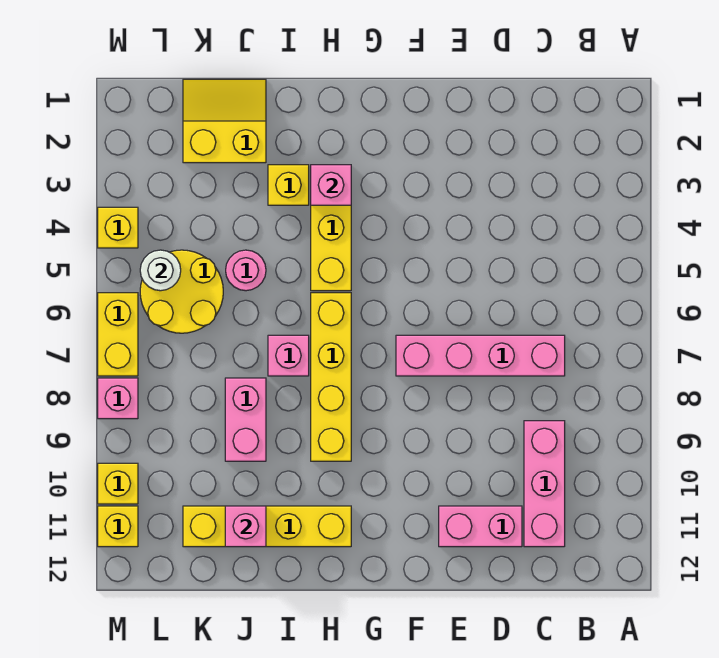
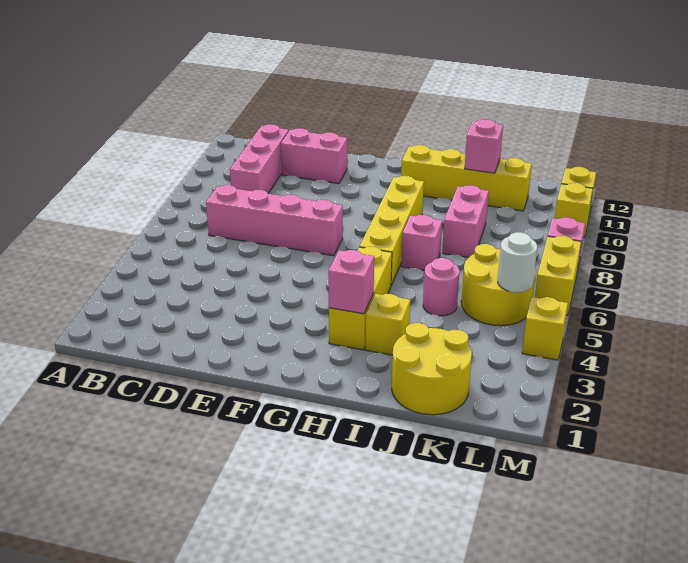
yellow 2x2 slope [183,79,266,163] -> yellow 2x2 round brick [392,323,472,415]

